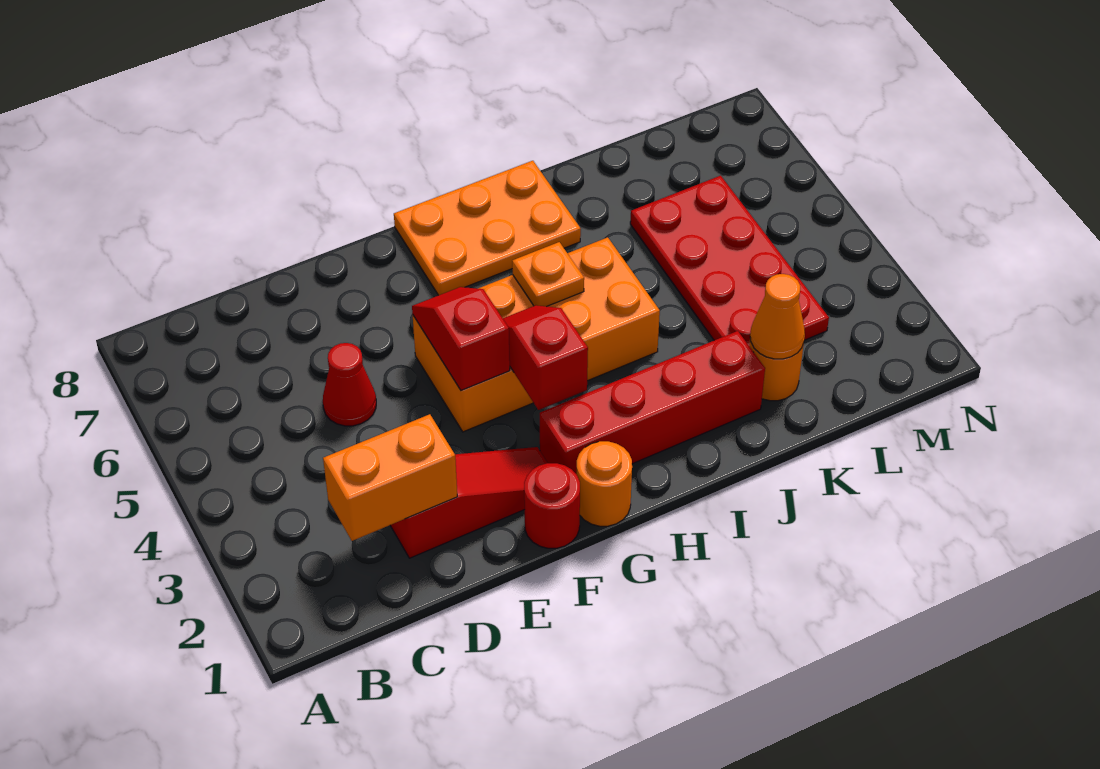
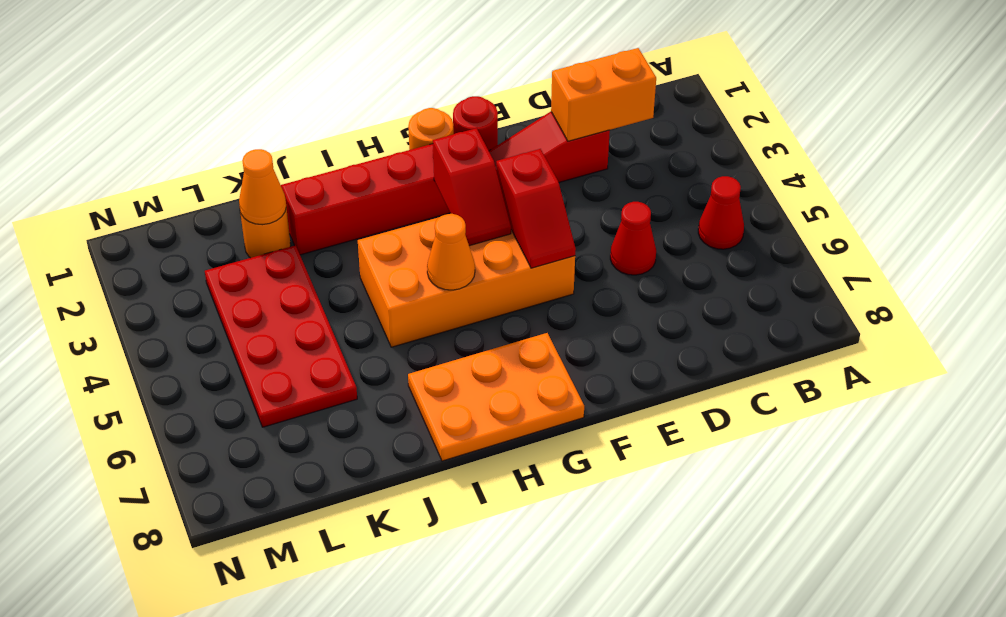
none -> red 1x1 cone [698,176,744,249]
orange 1x1 plate [512,242,584,307] -> orange 1x1 cone [427,214,475,290]

